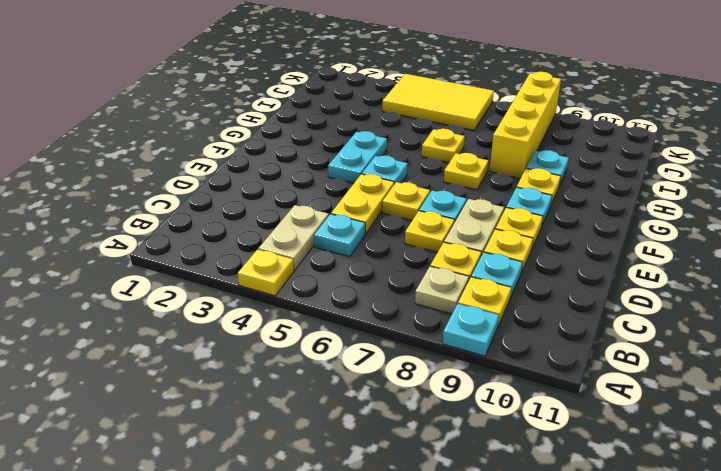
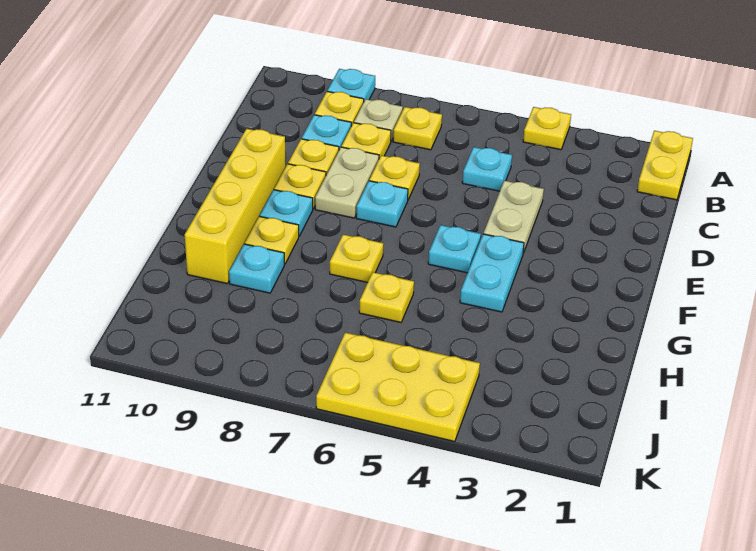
tan 1x2 plate [258,205,329,270] -> tan 1x2 plate moved to [483,181,544,253]
yellow 1x2 plate [331,174,394,234] -> yellow 1x2 plate moved to [637,131,693,200]
yellow 1x1 plate [382,182,430,220] -> yellow 1x1 plate moved to [393,107,442,150]
yellow 1x4 brick [490,72,561,178] -> yellow 1x4 brick moved to [185,129,286,284]
yellow 2x3 tile [383,74,494,130] -> yellow 2x3 plate [316,333,480,442]

